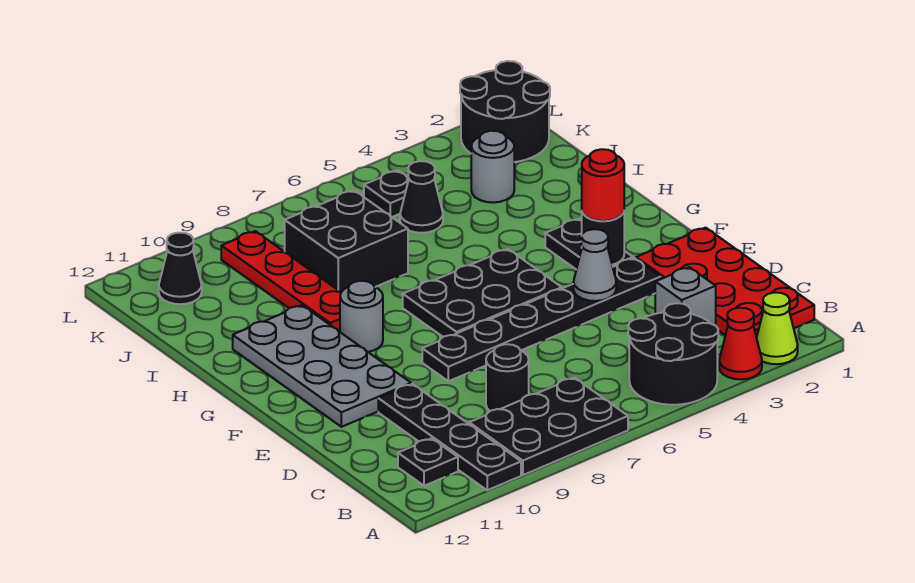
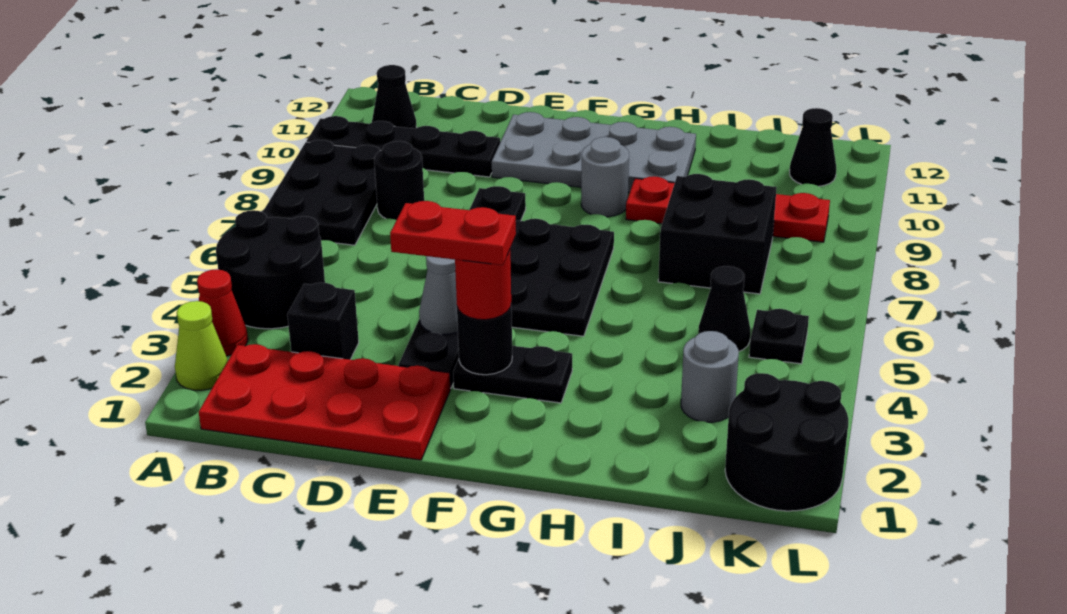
black 1x1 plate [398,438,458,486] -> black 1x1 cone [372,65,417,129]
grey 1x1 brick [655,267,716,326] -> black 1x1 brick [287,283,359,360]
none -> red 1x2 plate [390,201,516,265]

